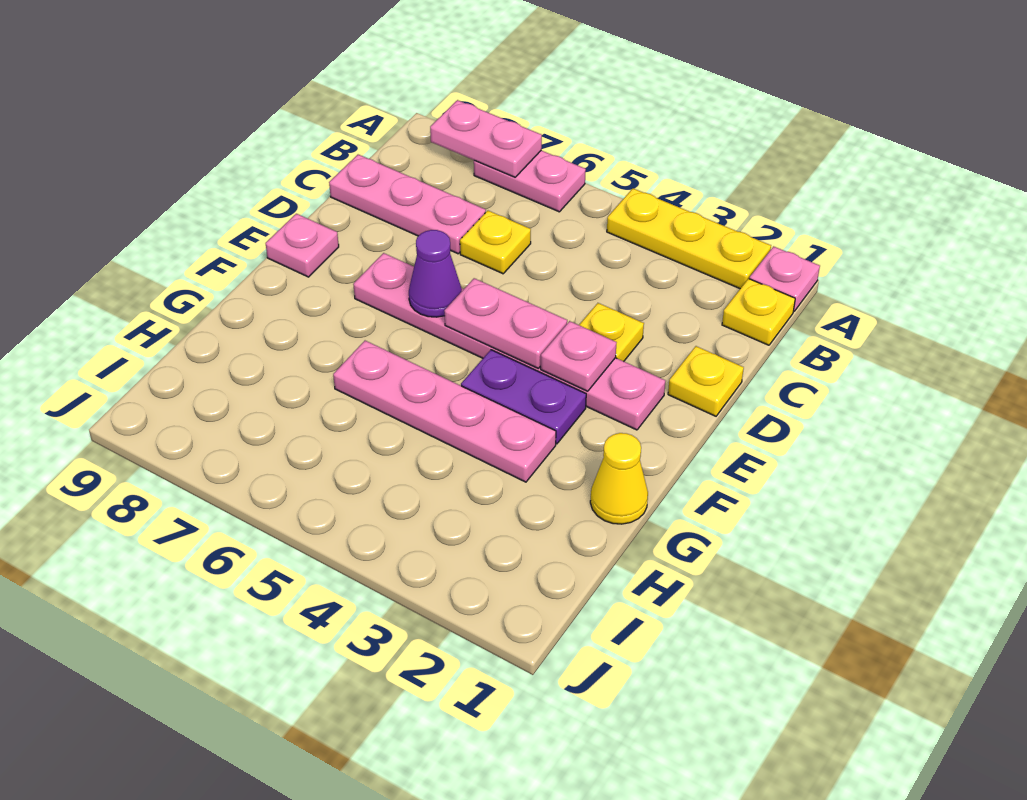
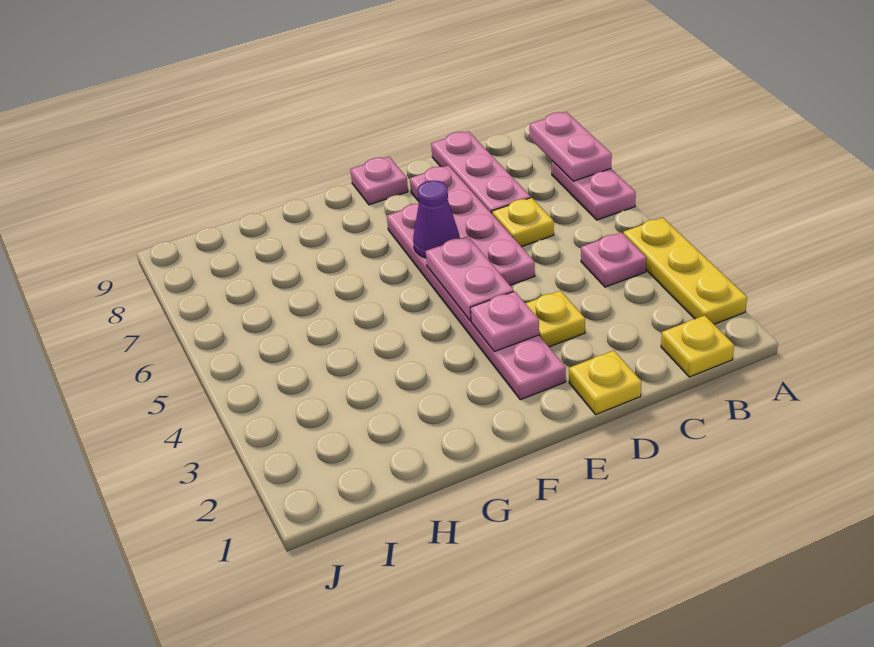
pink 1x1 plate [749,246,820,311] -> pink 1x1 plate moved to [581,232,646,287]
purple 1x2 plate [461,350,586,444] -> none
yellow 1x1 cone [590,433,648,524] -> none
pink 1x4 plate [333,341,556,482] -> pink 1x4 plate moved to [410,165,535,285]

